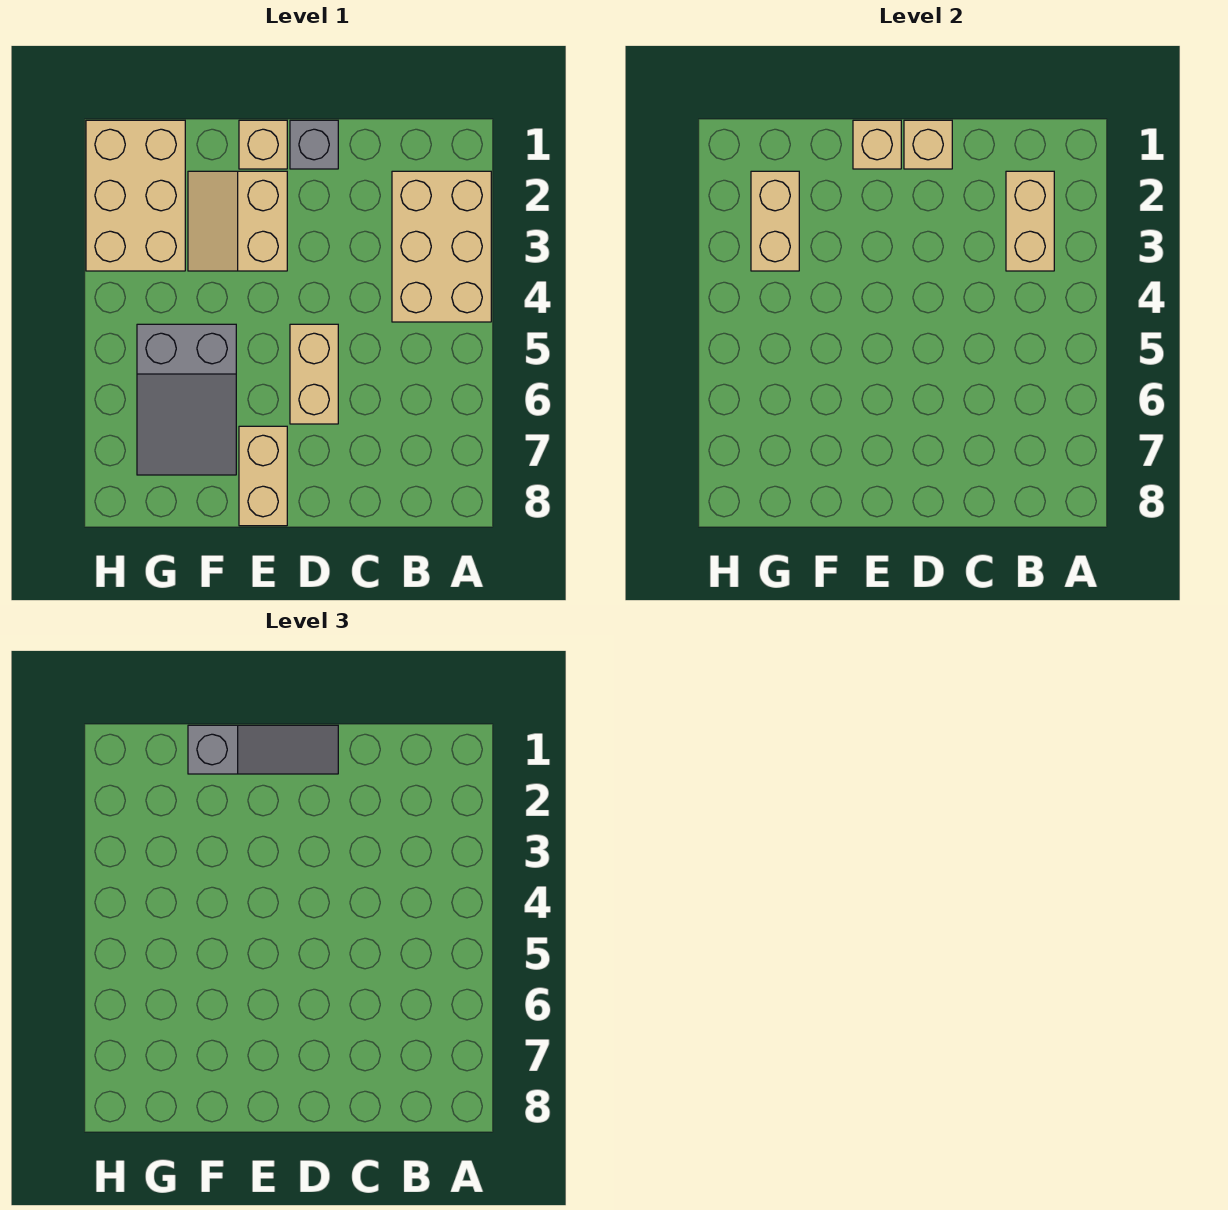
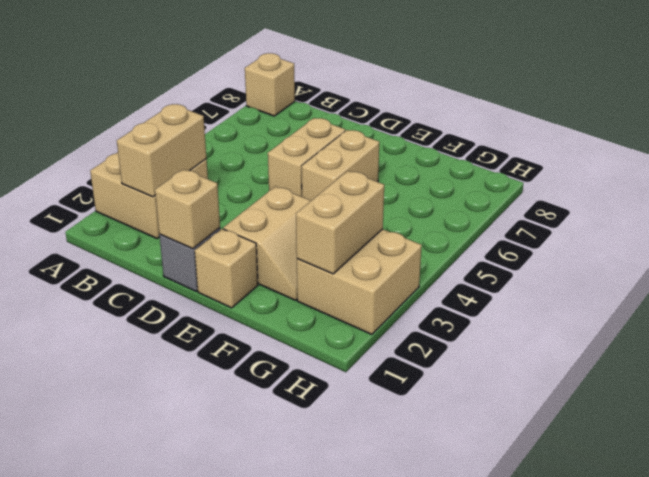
tan 2x3 brick [392,171,491,322] -> tan 2x2 brick [90,152,208,239]
grey 1x3 slope [188,725,338,774] -> none
tan 1x1 brick [853,120,901,169] -> tan 1x1 brick moved to [245,53,295,116]
tan 1x2 brick [239,426,287,526] -> tan 1x2 brick moved to [302,130,379,201]
grey 2x3 slope [137,324,236,475] -> none
tan 2x3 brick [86,120,185,271] -> tan 2x2 brick [297,229,422,335]

